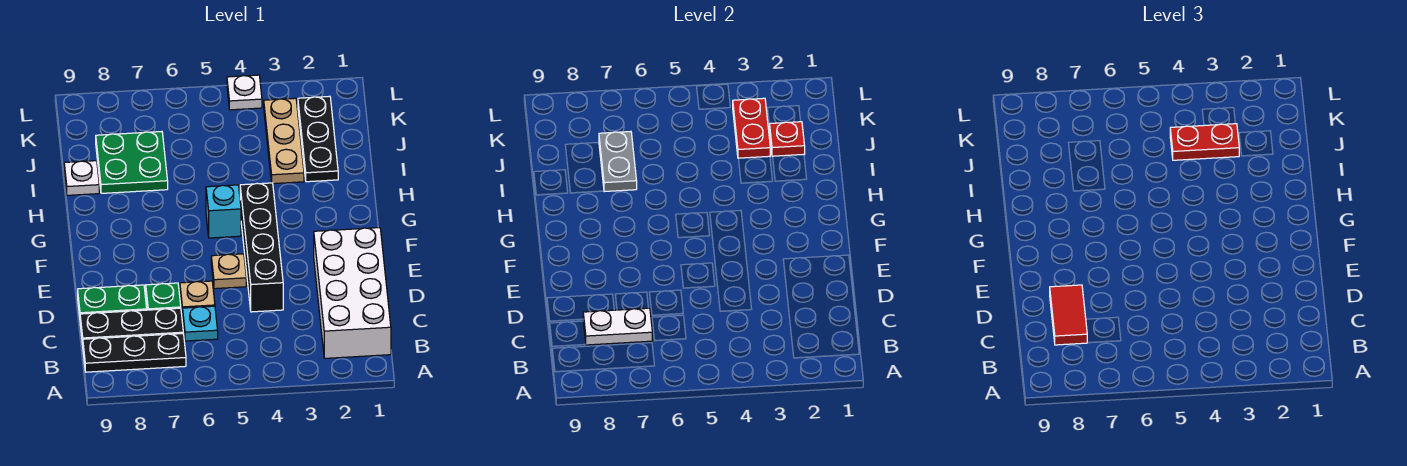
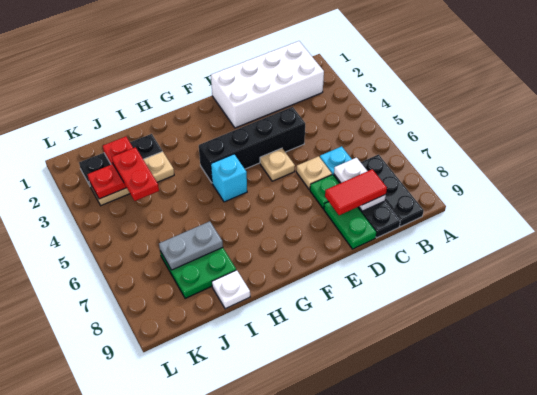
white 1x1 plate [227,75,262,110] -> none

